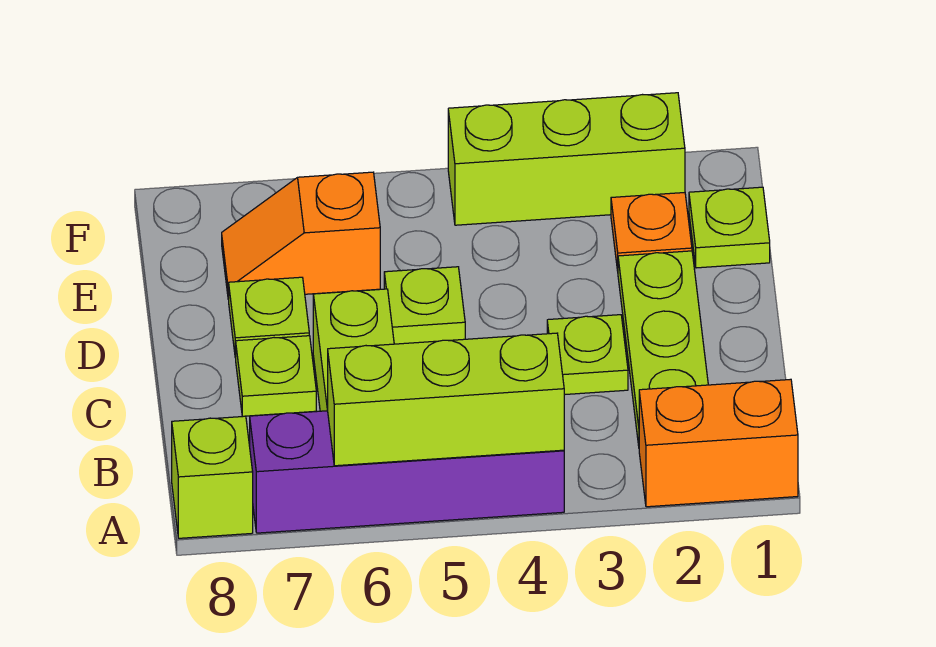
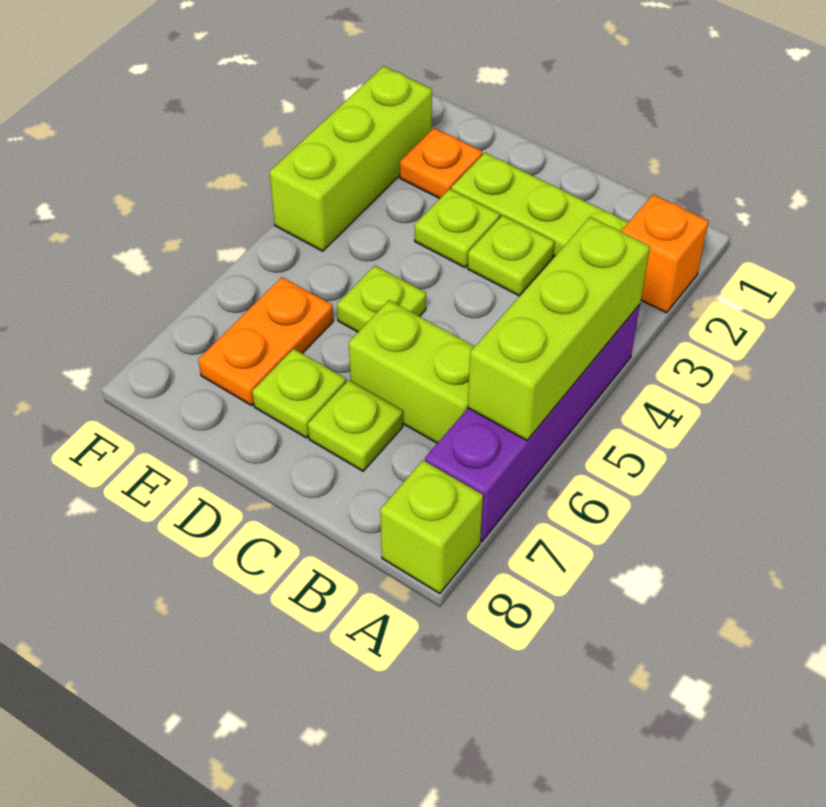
orange 1x2 brick [639,379,798,507] -> orange 1x1 brick [621,194,709,313]
lime 1x1 plate [689,187,770,268] -> lime 1x1 plate moved to [415,189,500,267]
orange 1x2 slope [222,172,380,299] -> orange 1x2 plate [198,277,333,405]

